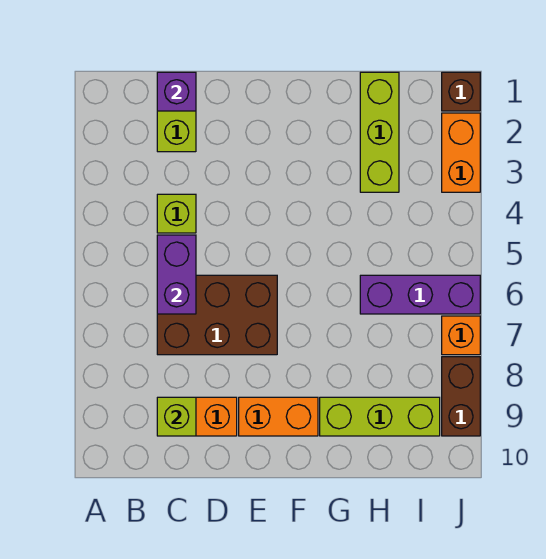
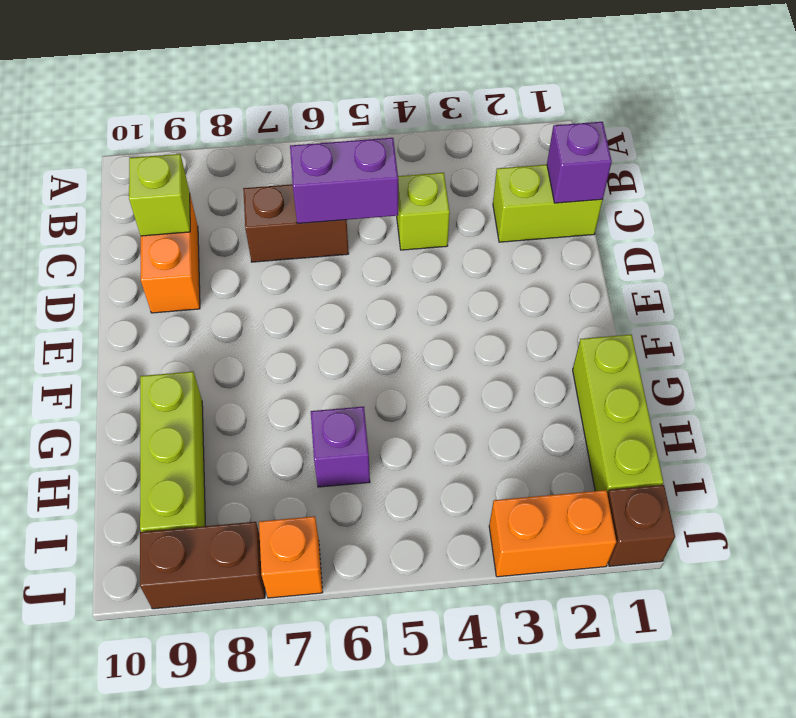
brown 2x3 brick [157,275,277,355] -> brown 1x2 brick [243,184,349,262]
orange 1x2 brick [239,397,318,436] -> none
lime 1x3 brick [360,72,399,192] -> lime 1x3 brick turned to [573,335,663,494]
purple 1x3 brick [360,275,480,314] -> purple 1x1 brick [311,407,370,487]

